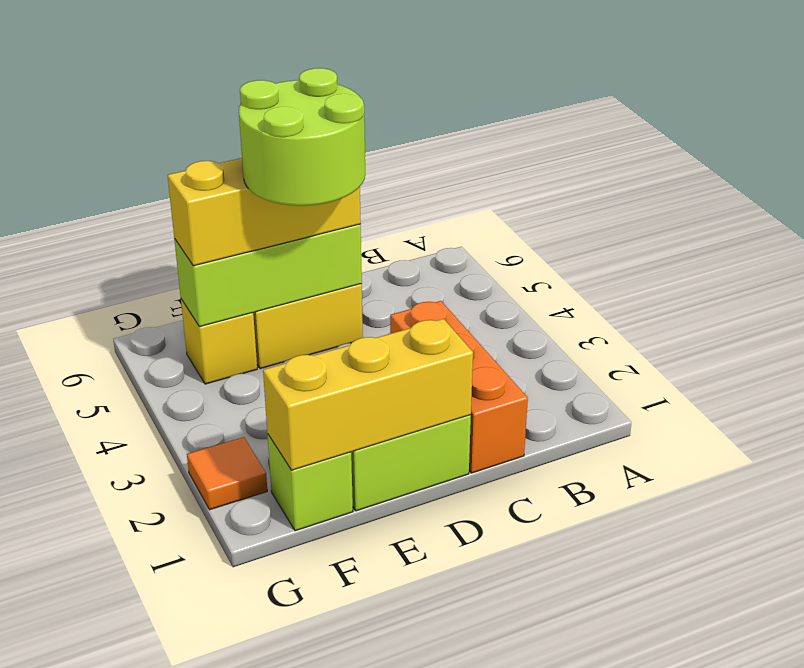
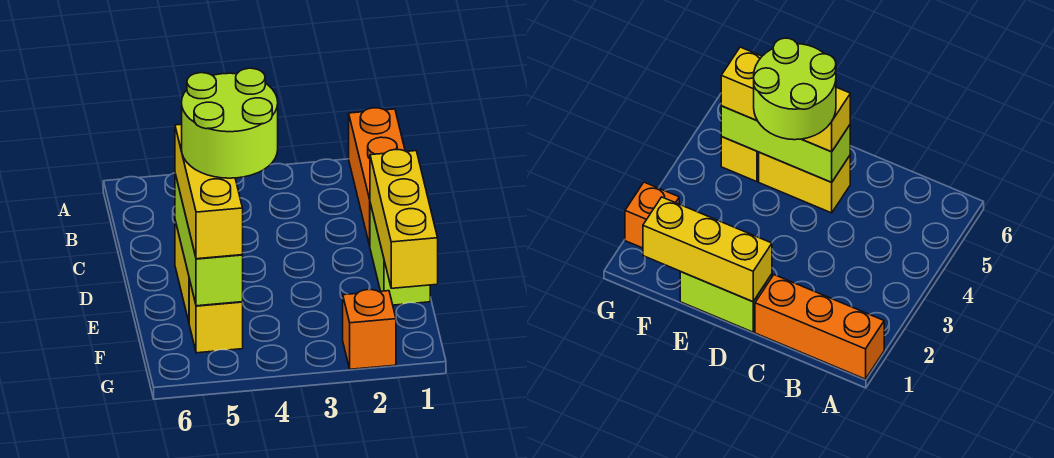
orange 1x3 brick [390,301,528,473] -> orange 1x3 brick turned to [349,108,405,246]
lime 1x1 brick [267,434,353,531] -> none
orange 1x1 tile [187,437,267,510] -> orange 1x1 brick [343,290,396,369]

